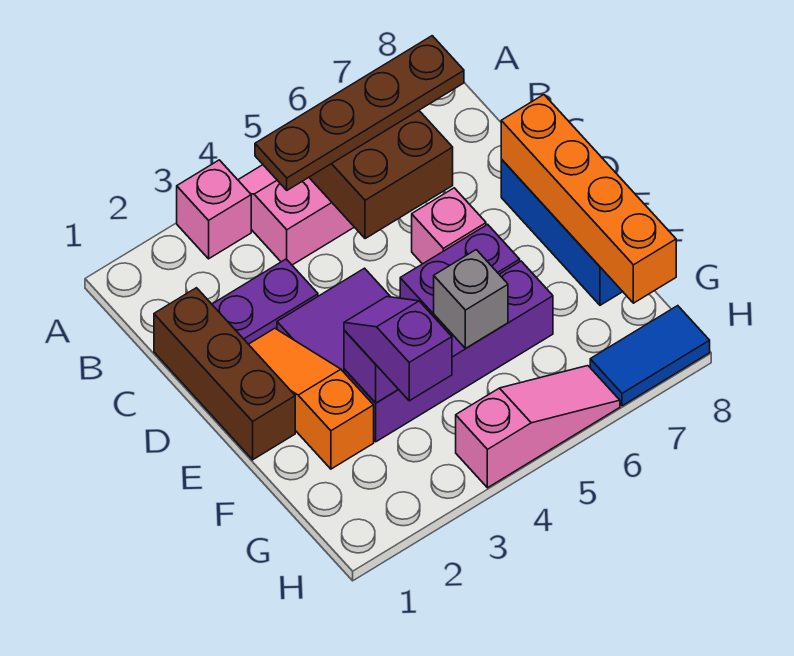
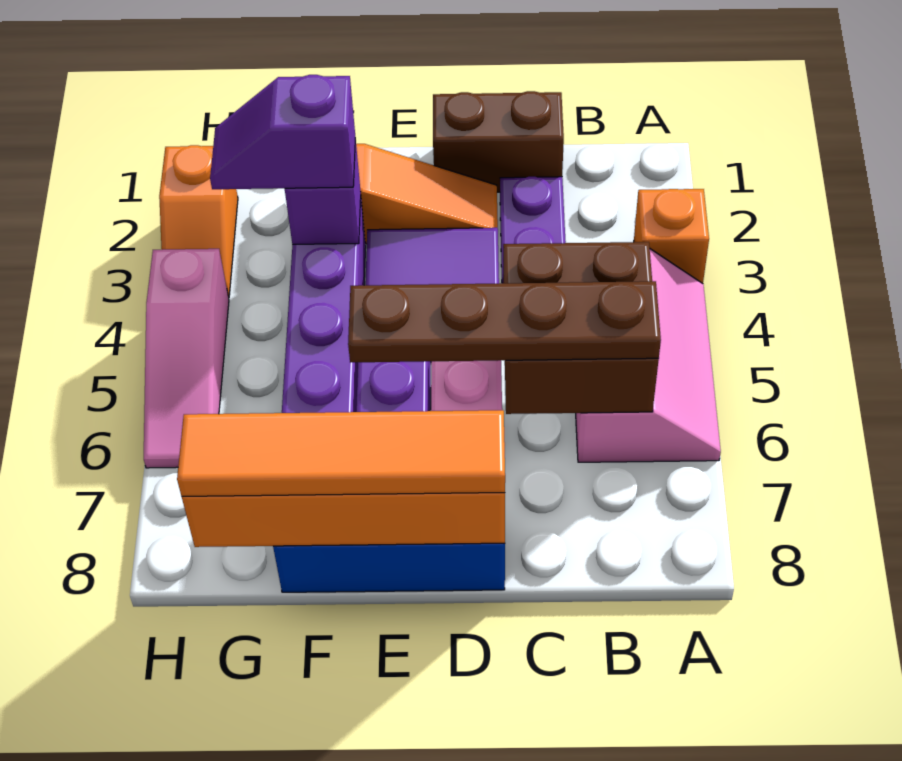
pink 1x1 brick [177,160,251,259] -> orange 1x1 brick [634,189,709,284]
brown 1x4 plate [255,36,464,190] -> brown 1x4 plate turned to [348,281,661,362]
brown 1x3 brick [154,288,295,460] -> brown 1x2 brick [433,91,564,192]
none -> orange 1x4 tile [177,410,505,496]
purple 1x2 slope [344,297,452,401] -> purple 1x2 slope turned to [210,75,355,189]
grey 1x1 brick [434,250,508,348] -> none
none -> orange 1x2 slope [159,145,238,297]
blue 1x2 tile [590,306,710,406] -> none

